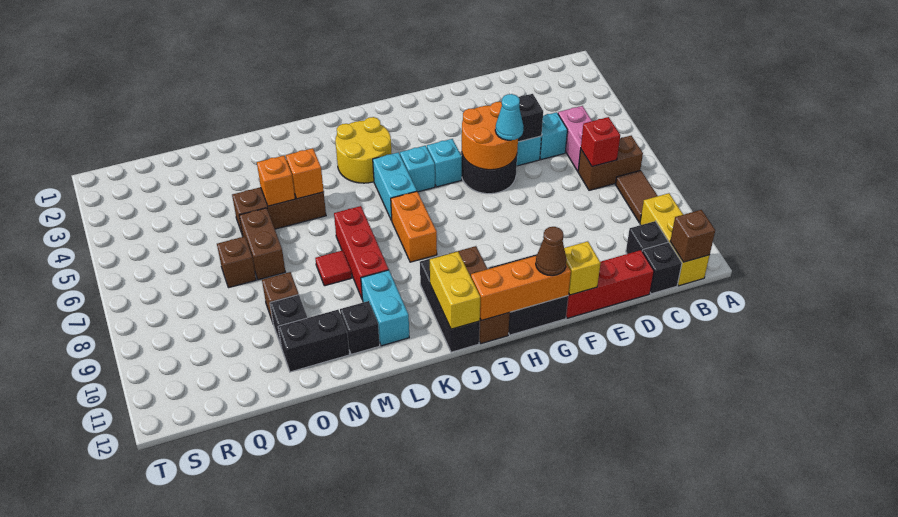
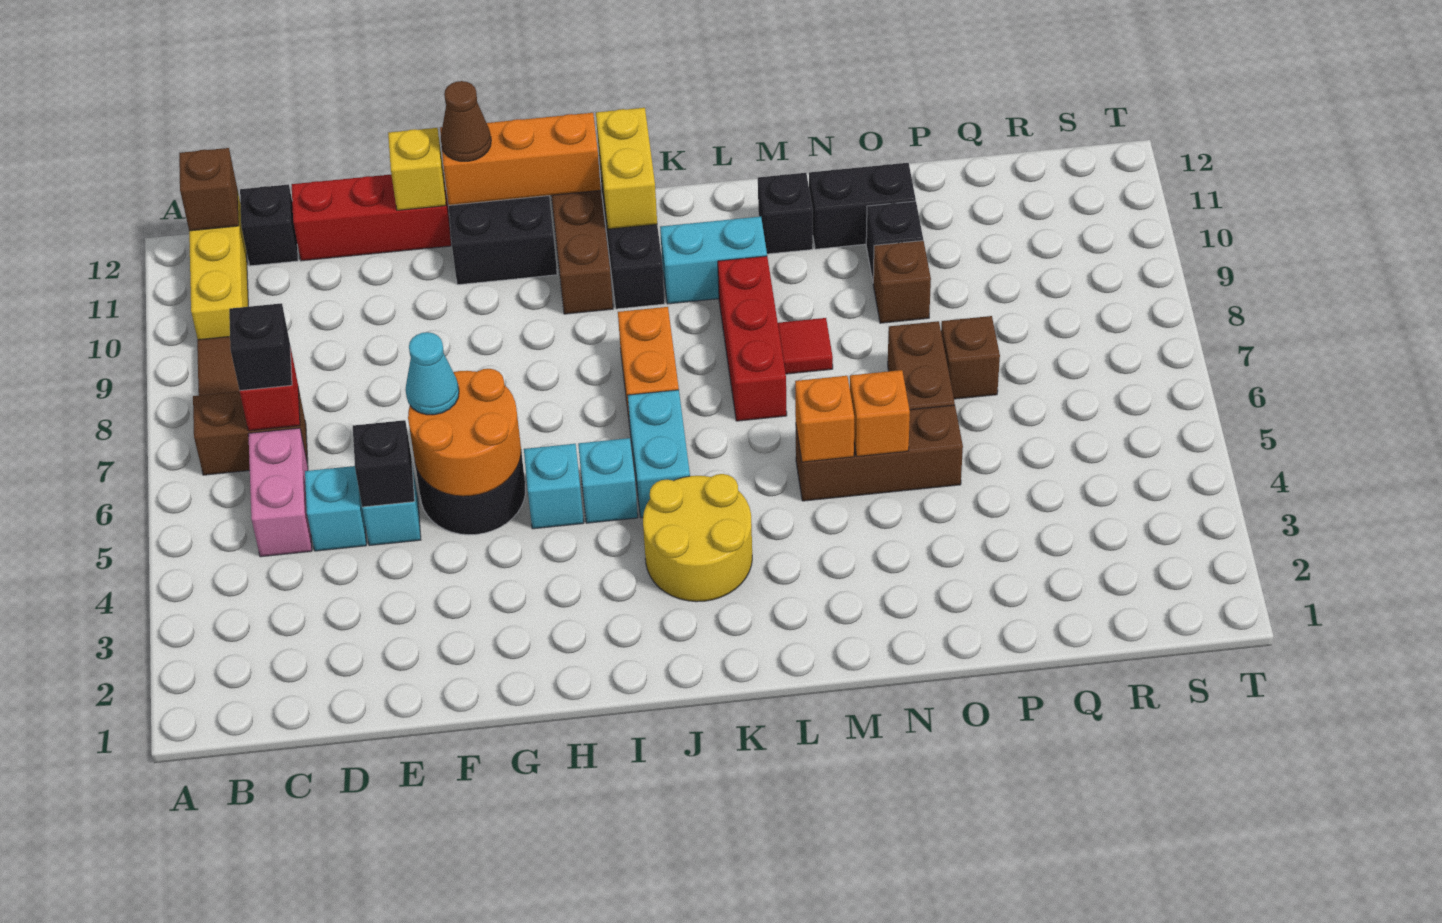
black 1x1 brick [626,221,668,254] -> black 1x1 brick moved to [229,303,292,391]
cyan 1x2 brick [361,270,409,346] -> cyan 1x2 brick turned to [660,217,767,304]

